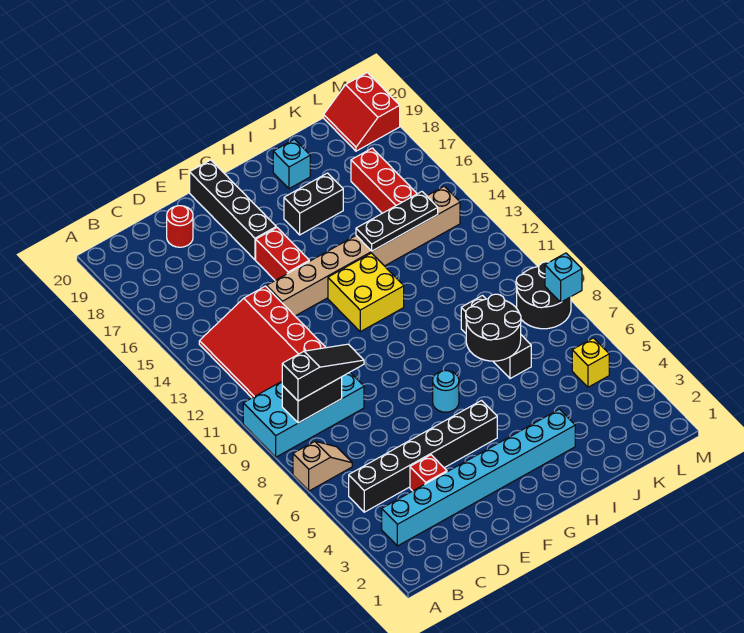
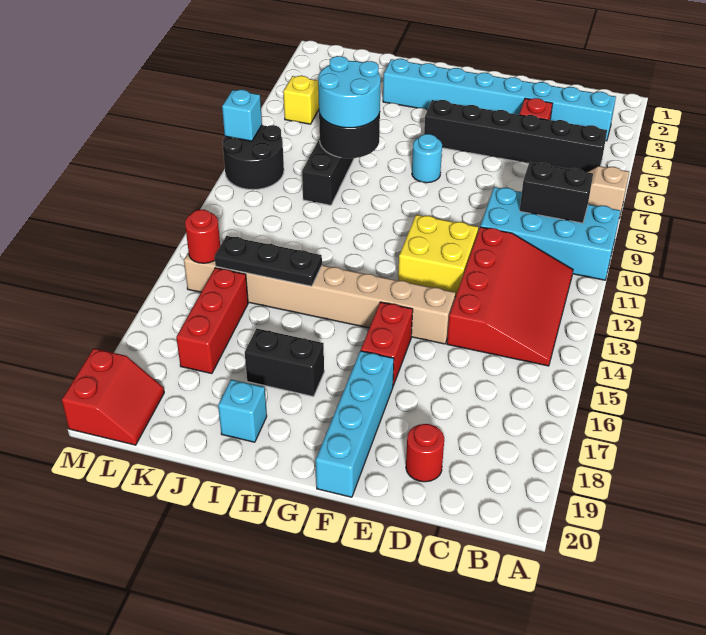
black 1x3 slope [282,344,364,401] -> none
black 1x4 brick [190,160,276,260] -> cyan 1x4 brick [316,351,394,497]
yellow 2x2 brick [328,253,404,332] -> yellow 2x2 brick moved to [398,215,478,297]
none -> cyan 2x2 round brick [318,56,381,128]
none -> red 1x1 round brick [185,210,220,263]

